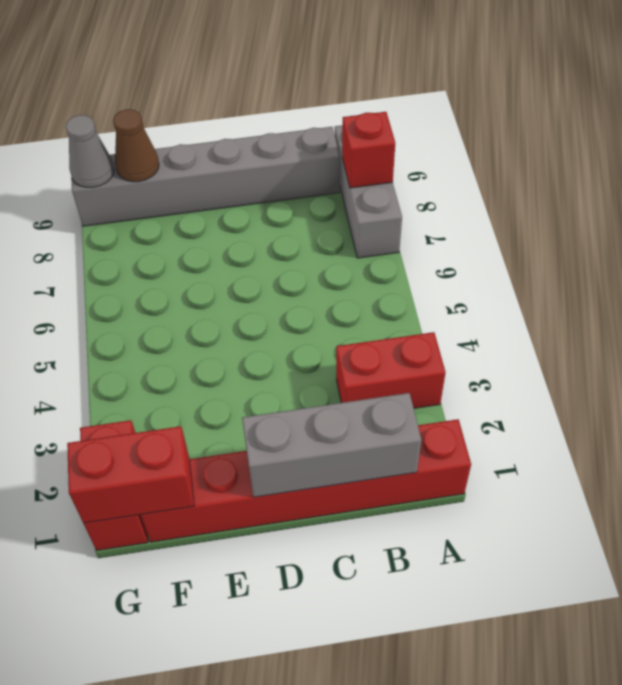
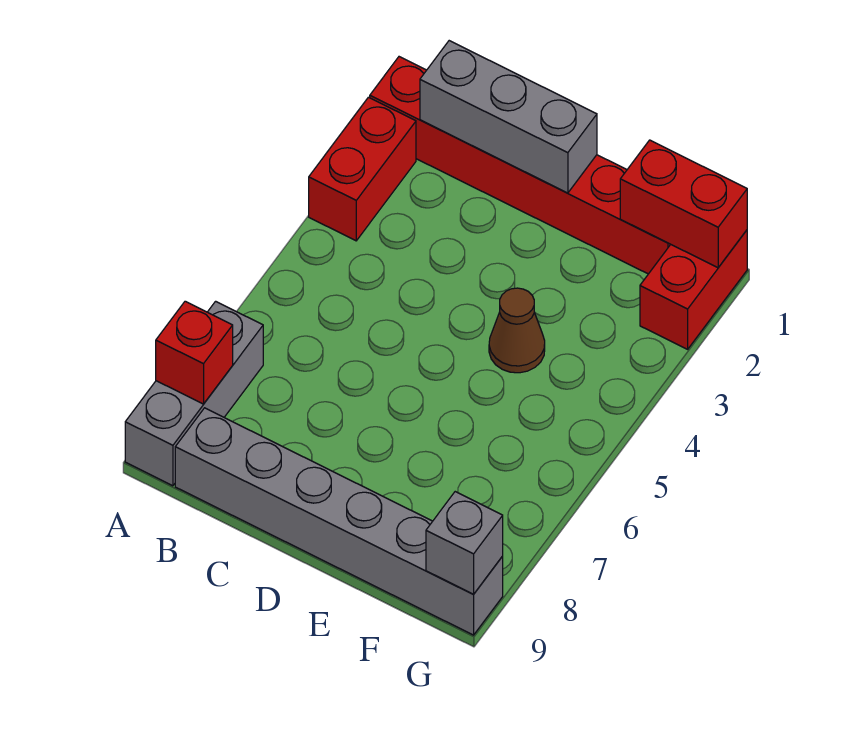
red 1x2 brick [336,332,446,408] -> red 1x2 brick turned to [309,97,416,241]
brown 1x1 cone [113,109,159,182] -> brown 1x1 cone moved to [489,288,545,373]
grey 1x1 cone [66,115,114,187] -> grey 1x1 brick [426,492,503,594]

